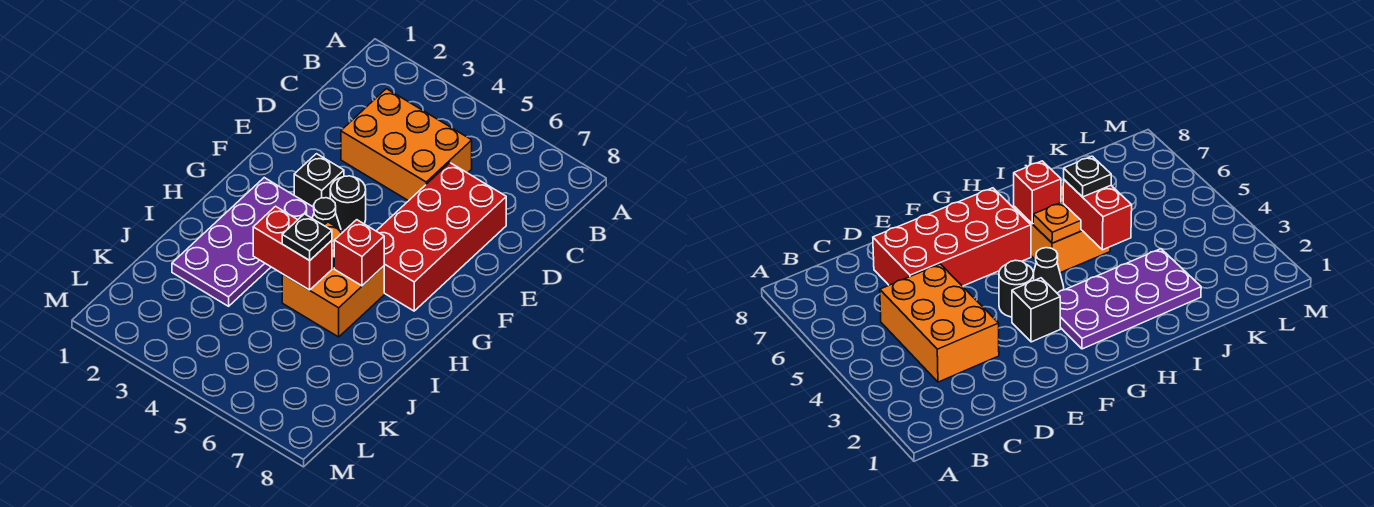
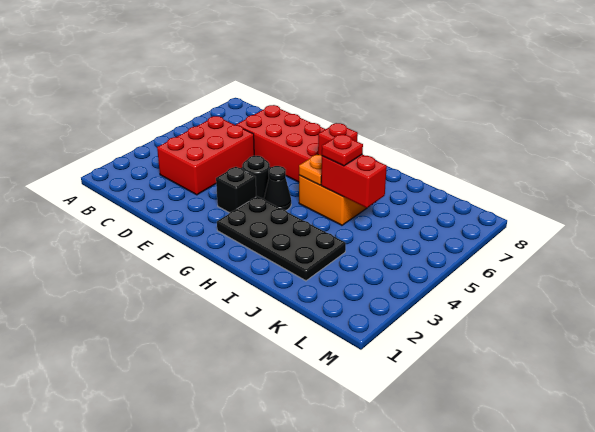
orange 2x3 brick [341,89,472,201] -> red 2x3 brick [157,116,254,195]
purple 2x4 plate [172,178,314,306] -> black 2x4 plate [217,197,346,281]
red 1x2 brick [253,206,332,290] -> red 1x2 brick turned to [321,155,387,208]
black 1x1 plate [282,214,332,260] -> red 1x1 plate [322,134,363,166]

